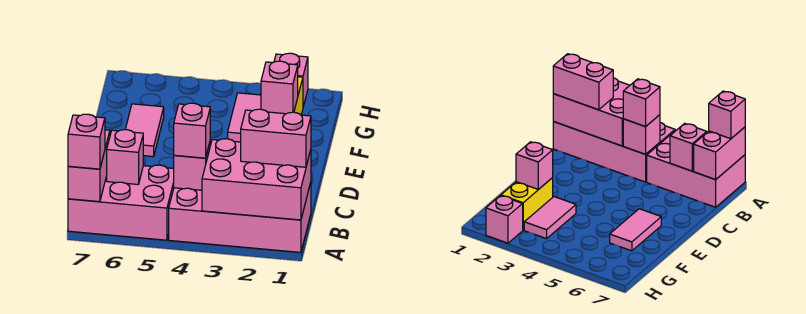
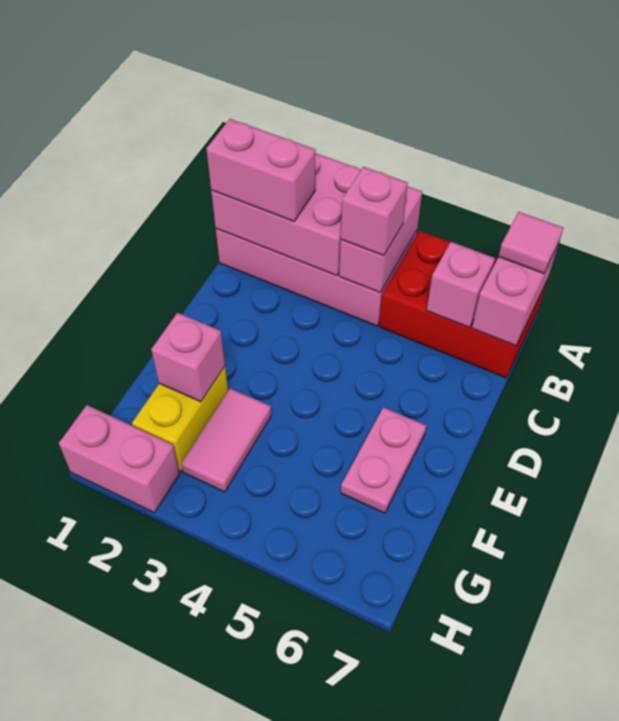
pink 2x3 brick [68,165,174,240] -> red 2x3 brick [379,231,547,378]
pink 1x1 brick [68,114,105,169] -> pink 1x1 tile [499,212,563,273]
pink 1x1 brick [174,143,210,190] -> pink 1x2 brick [339,186,422,293]
pink 1x2 tile [125,104,164,157] -> pink 1x2 plate [341,407,426,513]
pink 1x1 brick [274,53,308,107] -> pink 1x2 brick [59,405,180,513]

